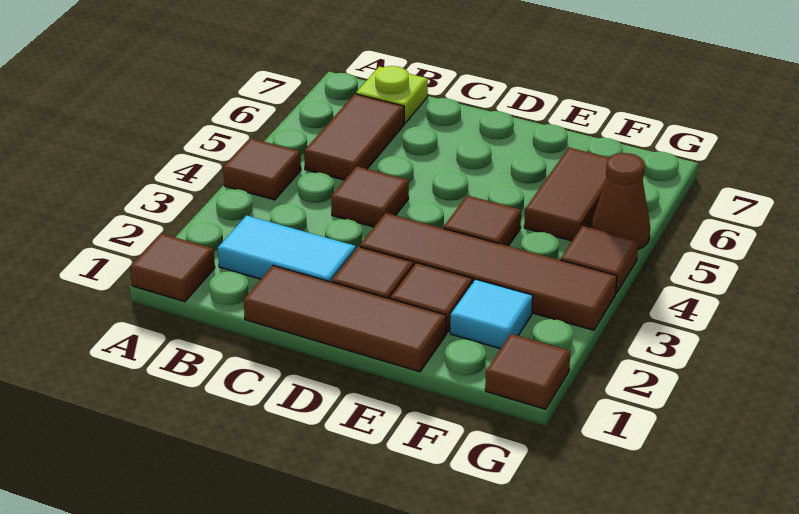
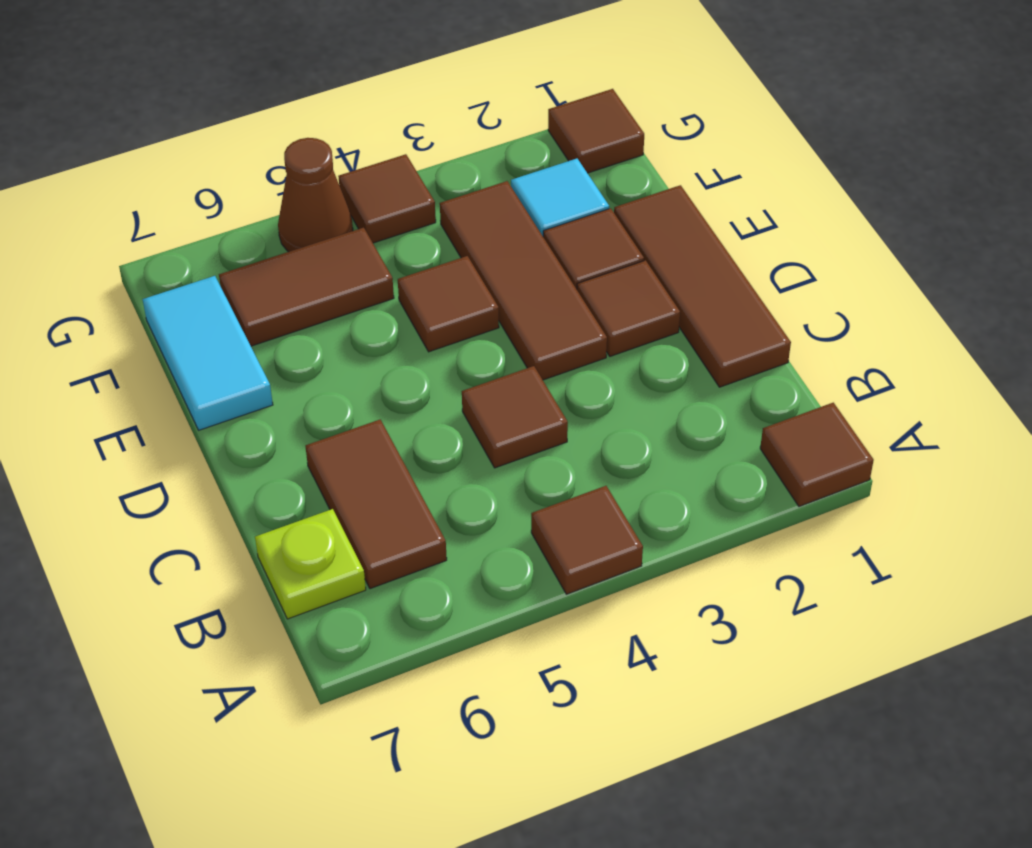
cyan 1x2 tile [218,215,356,282] -> cyan 1x2 tile moved to [142,276,273,430]
brown 1x2 tile [304,94,404,180] -> brown 1x2 tile turned to [305,420,447,589]
brown 1x4 tile [360,213,617,330] -> brown 1x3 tile [440,181,607,380]

